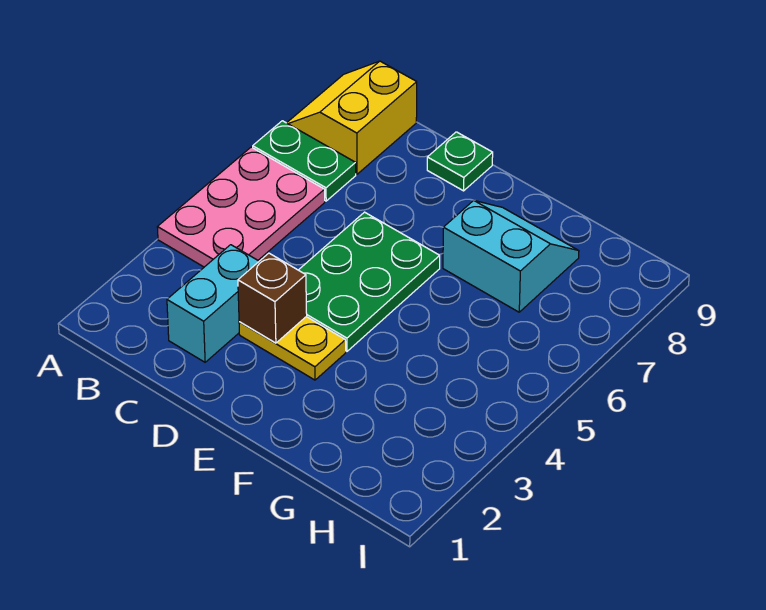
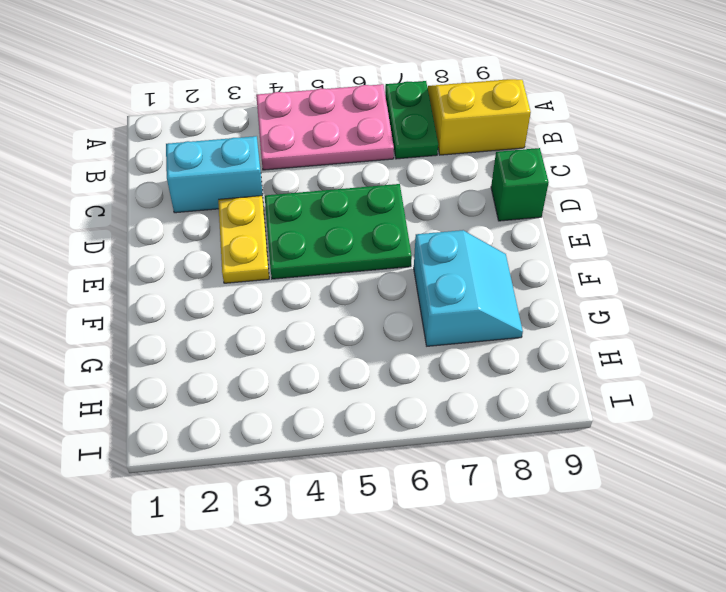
brown 1x1 brick [238,253,307,343] -> none
green 1x1 plate [427,132,493,191] -> green 1x1 brick [491,148,549,221]

